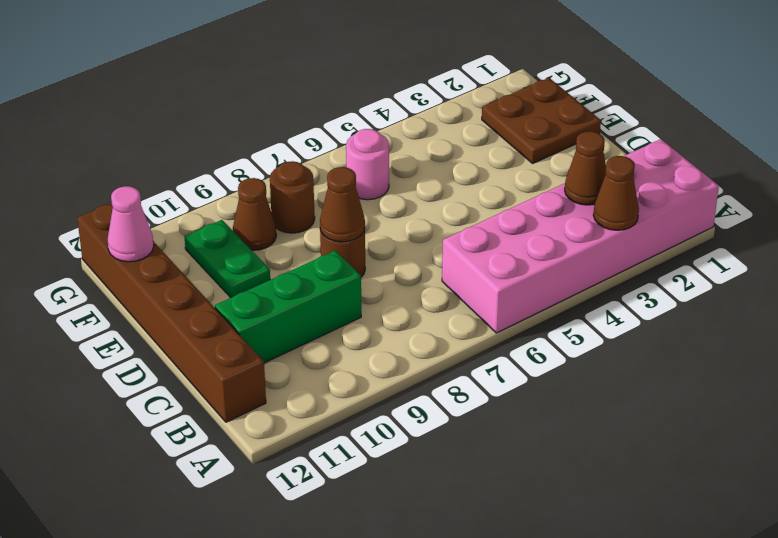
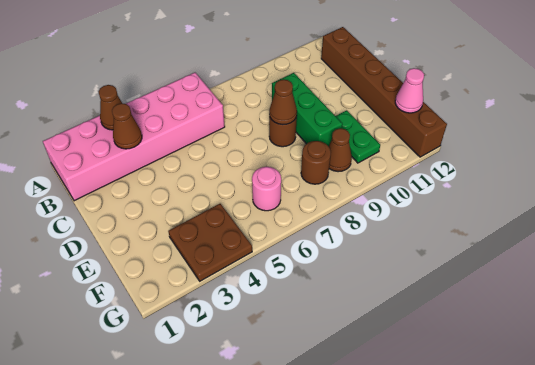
green 1x3 brick [215,251,361,363] -> green 1x3 brick turned to [272,73,342,146]
brown 2x2 plate [482,78,601,163] -> brown 2x2 plate moved to [168,204,252,281]

